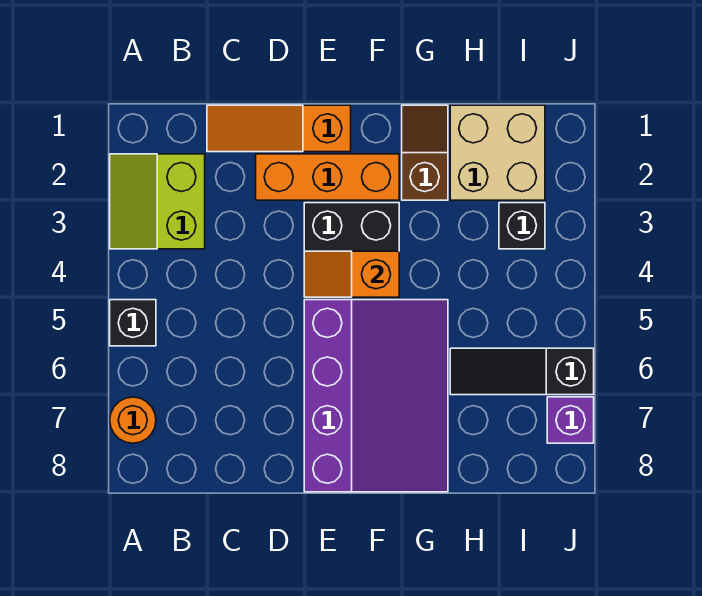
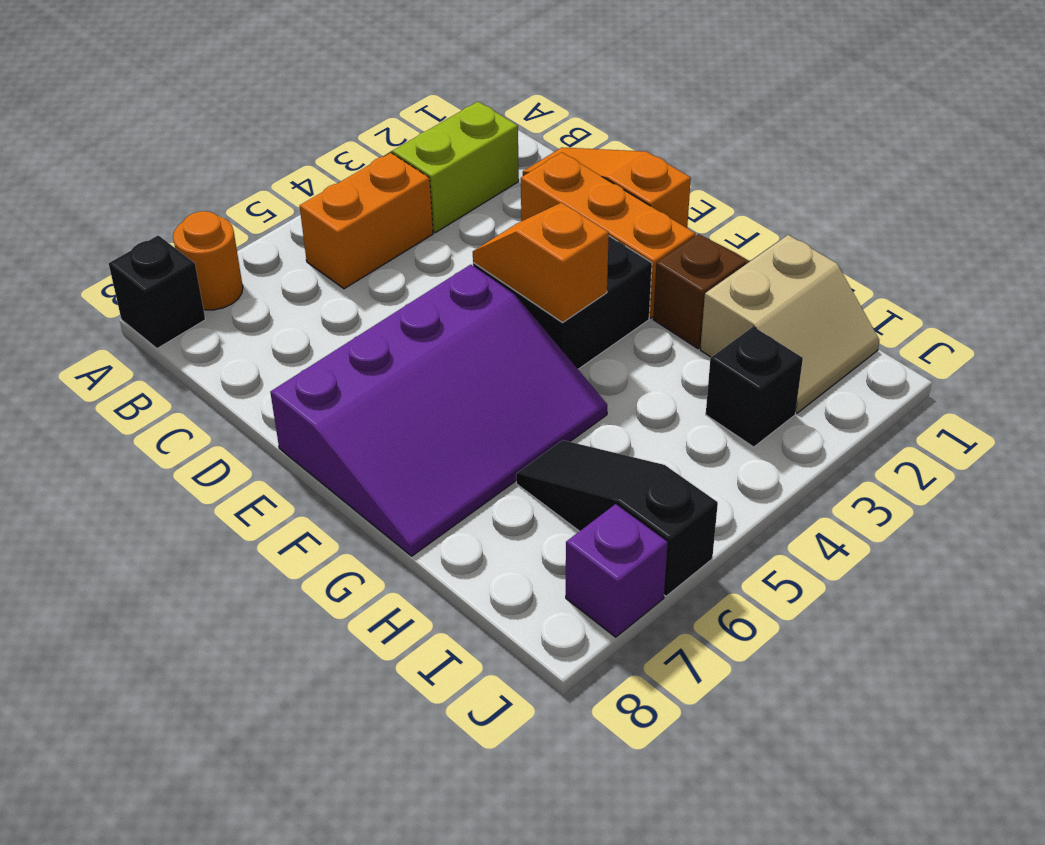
black 1x1 brick [110,300,156,346] -> black 1x1 brick moved to [109,235,205,348]
none -> orange 1x2 brick [300,153,433,289]
tan 2x2 brick [450,105,545,200] -> tan 2x2 slope [700,235,880,413]

